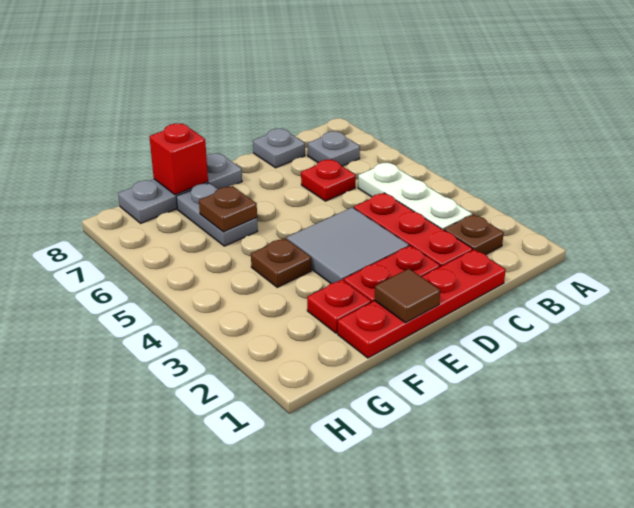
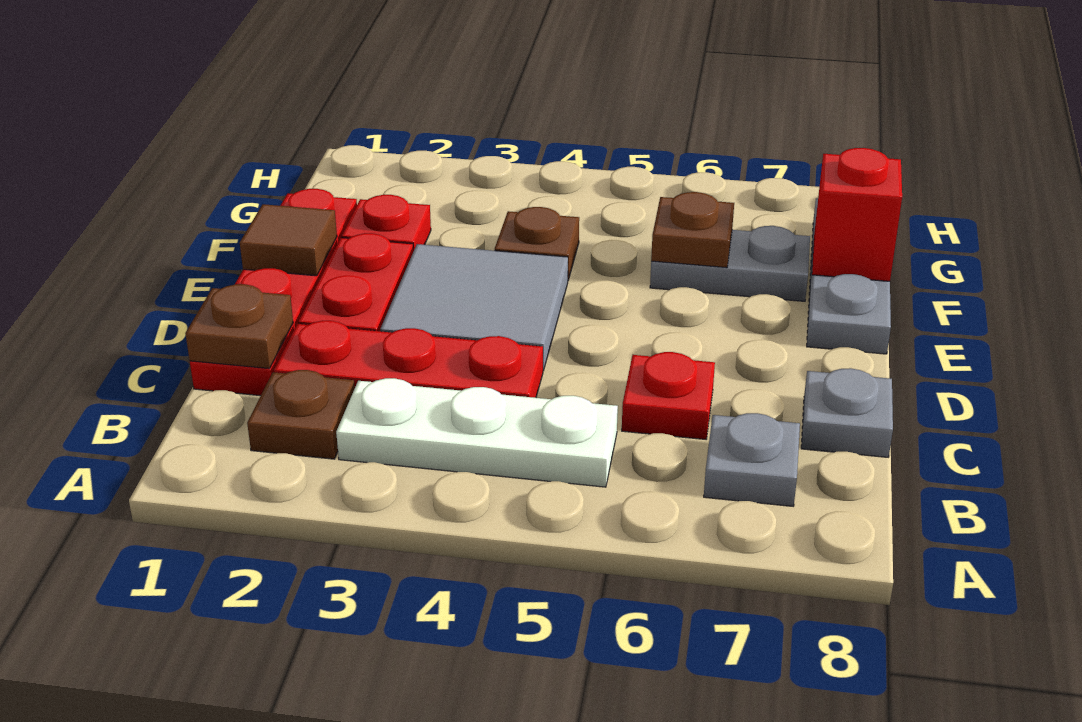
none -> brown 1x1 plate [185,284,293,369]

